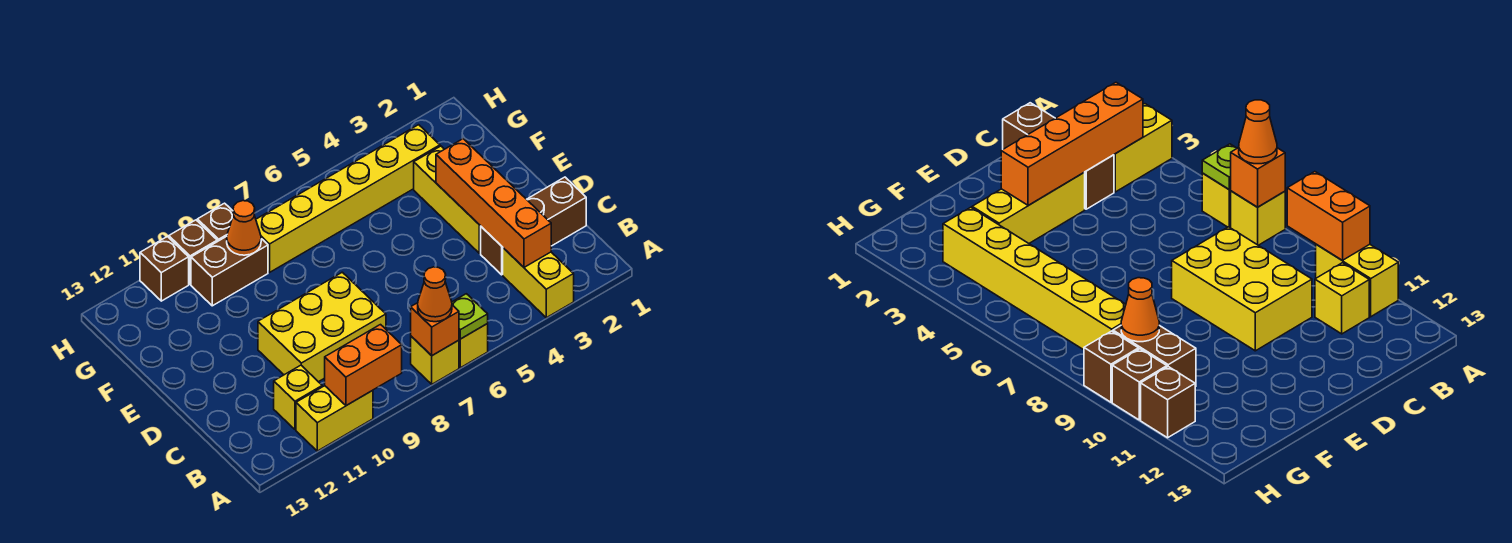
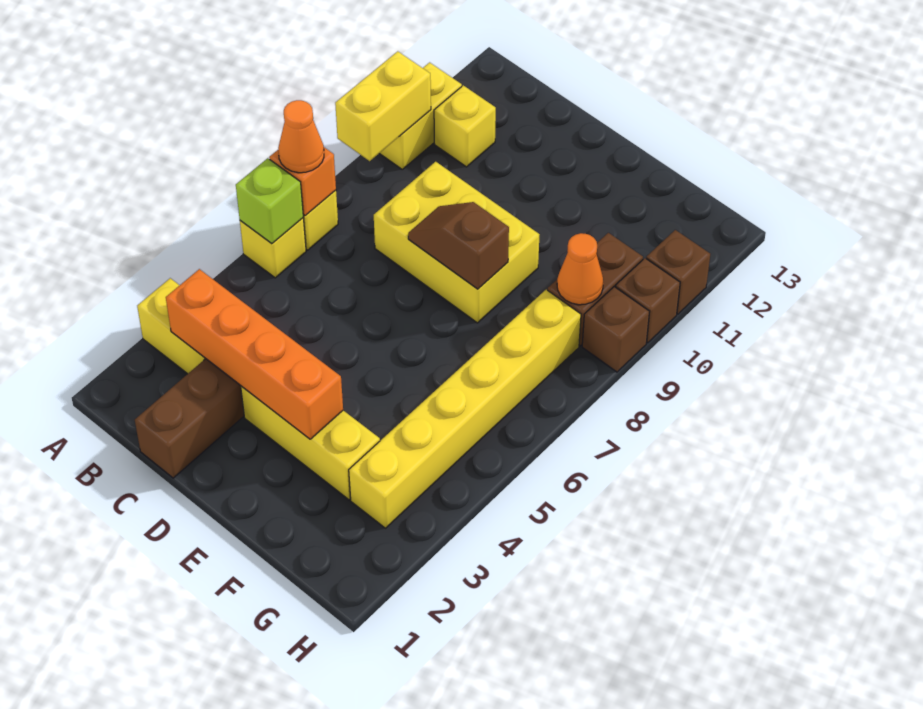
lime 1x1 plate [452,294,488,339] -> lime 1x1 brick [236,158,303,244]
orange 1x2 brick [325,325,402,406] -> yellow 1x2 brick [335,51,431,161]
yellow 2x3 brick [258,272,386,382] -> yellow 2x3 brick turned to [374,162,540,323]
none -> brown 1x2 slope [408,202,509,289]

